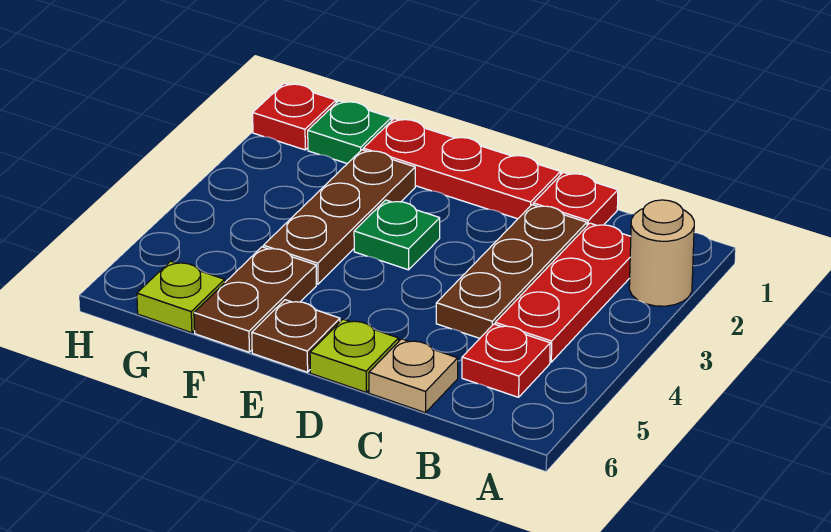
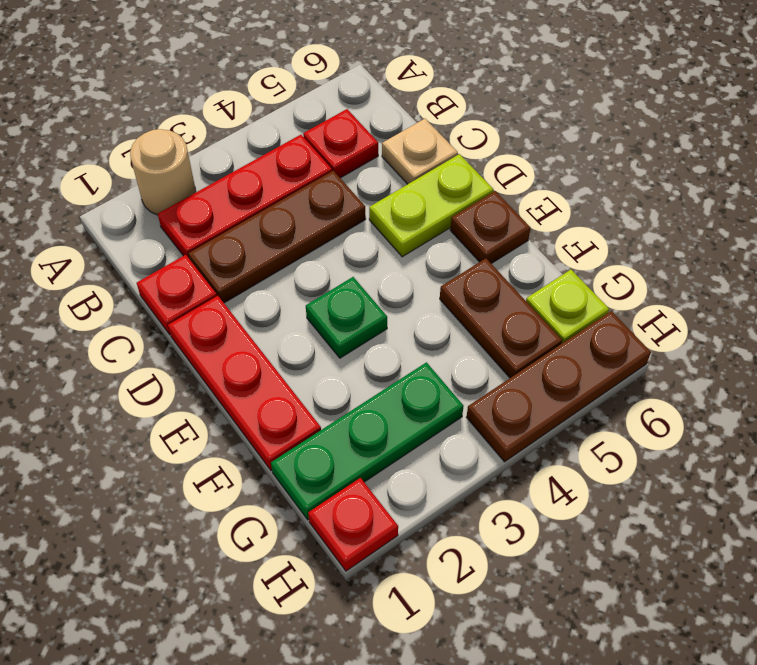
lime 1x1 plate [310,319,399,392] -> lime 1x2 plate [369,154,493,257]
brown 1x3 plate [264,150,415,284] -> brown 1x3 plate moved to [466,311,651,462]
brown 1x2 plate [194,247,316,352] -> brown 1x2 plate turned to [440,259,562,378]
green 1x1 plate [308,101,391,164] -> green 1x3 plate [271,362,464,520]

